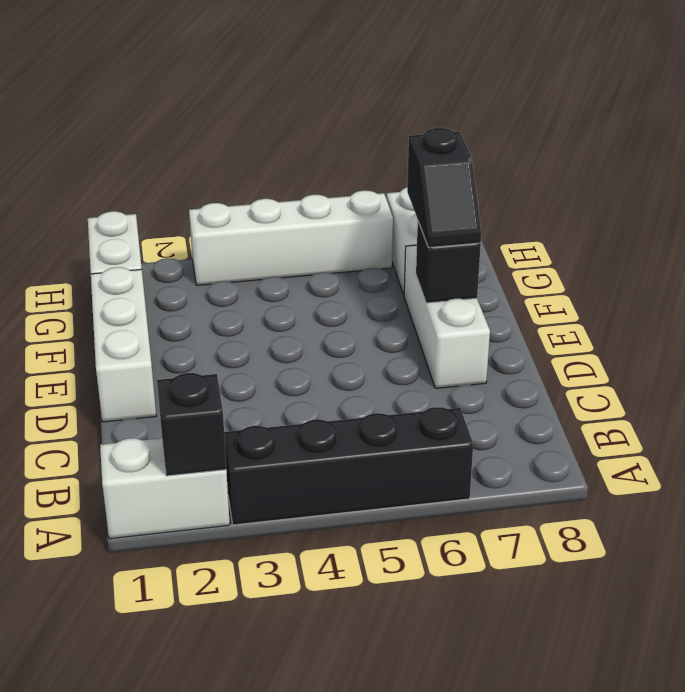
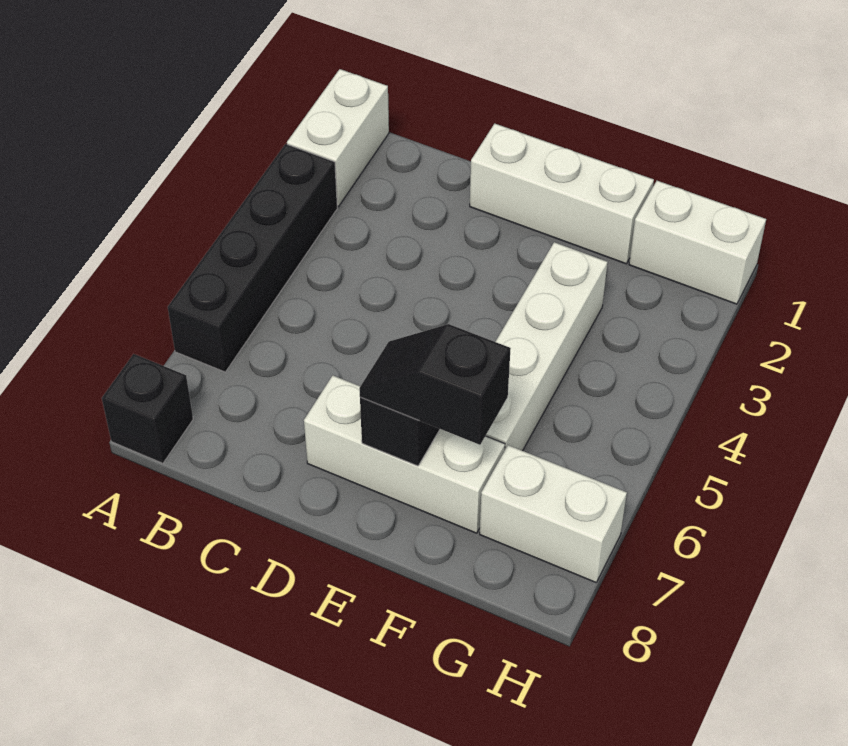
black 1x1 brick [157,373,226,476] -> black 1x1 brick moved to [102,354,193,463]
white 1x4 brick [189,191,393,285] -> white 1x4 brick moved to [486,242,608,451]

